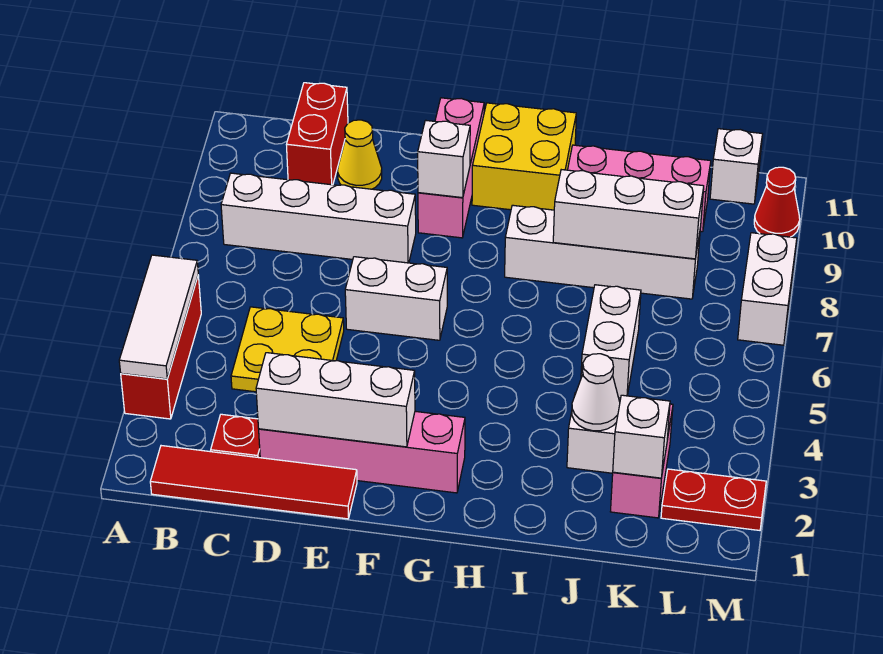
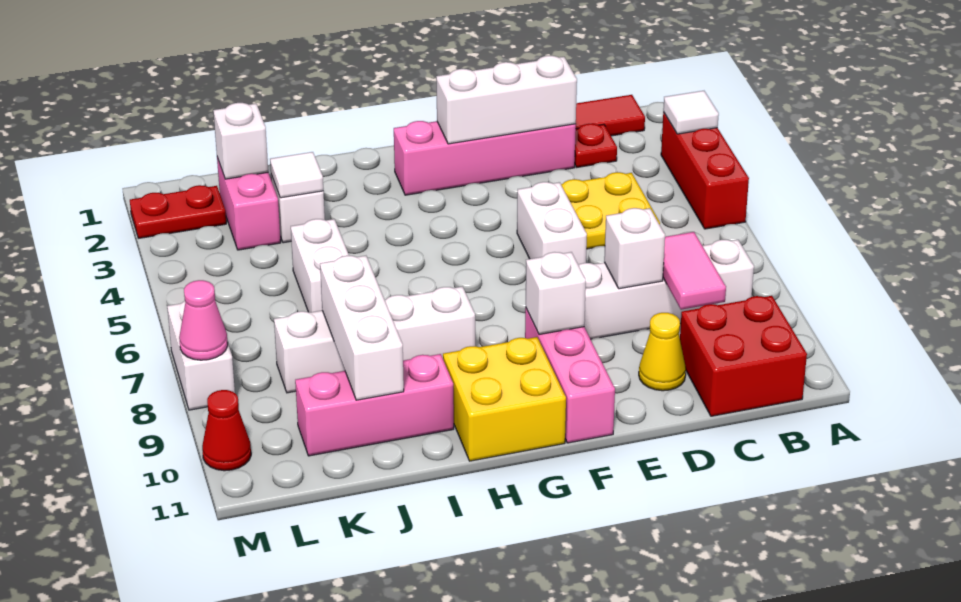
white 1x3 tile [119,255,198,379] -> white 1x1 tile [663,91,719,134]
none -> pink 1x2 tile [663,232,726,310]
red 1x2 brick [286,83,348,185] -> red 2x2 brick [680,296,807,416]
white 1x2 brick [345,257,447,340] -> white 1x2 brick turned to [517,182,587,265]
white 1x3 brick [553,170,704,259] -> white 1x3 brick turned to [320,256,404,400]
white 1x1 cone [572,354,620,431] -> white 1x1 tile [270,152,323,198]
white 1x1 brick [710,129,762,204] -> white 1x1 brick moved to [604,208,665,289]
none -> pink 1x1 cone [179,280,228,360]

